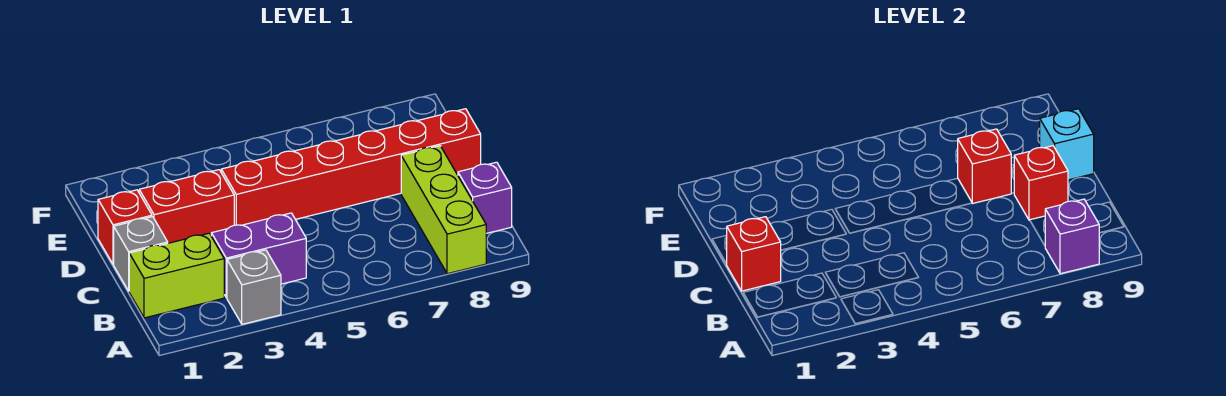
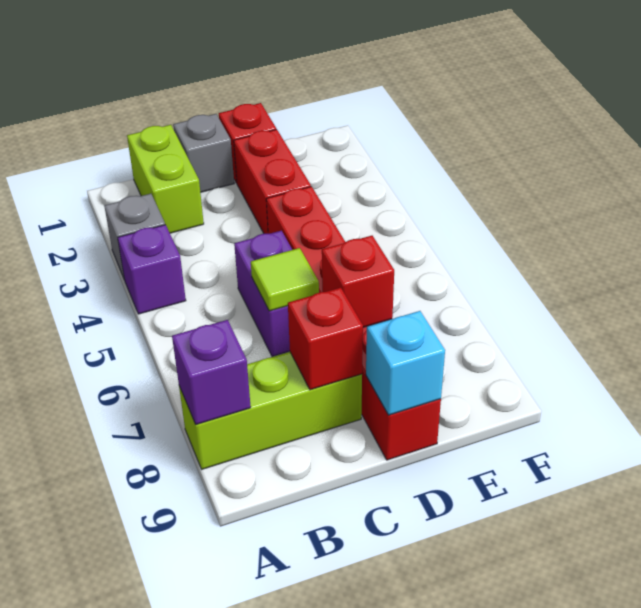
purple 1x2 brick [211,213,306,298] -> purple 1x2 brick moved to [234,231,292,357]
purple 1x1 brick [458,162,512,233] -> purple 1x1 brick moved to [118,225,186,314]
red 1x1 brick [727,217,781,291] -> none
none -> lime 1x1 tile [251,248,319,311]

